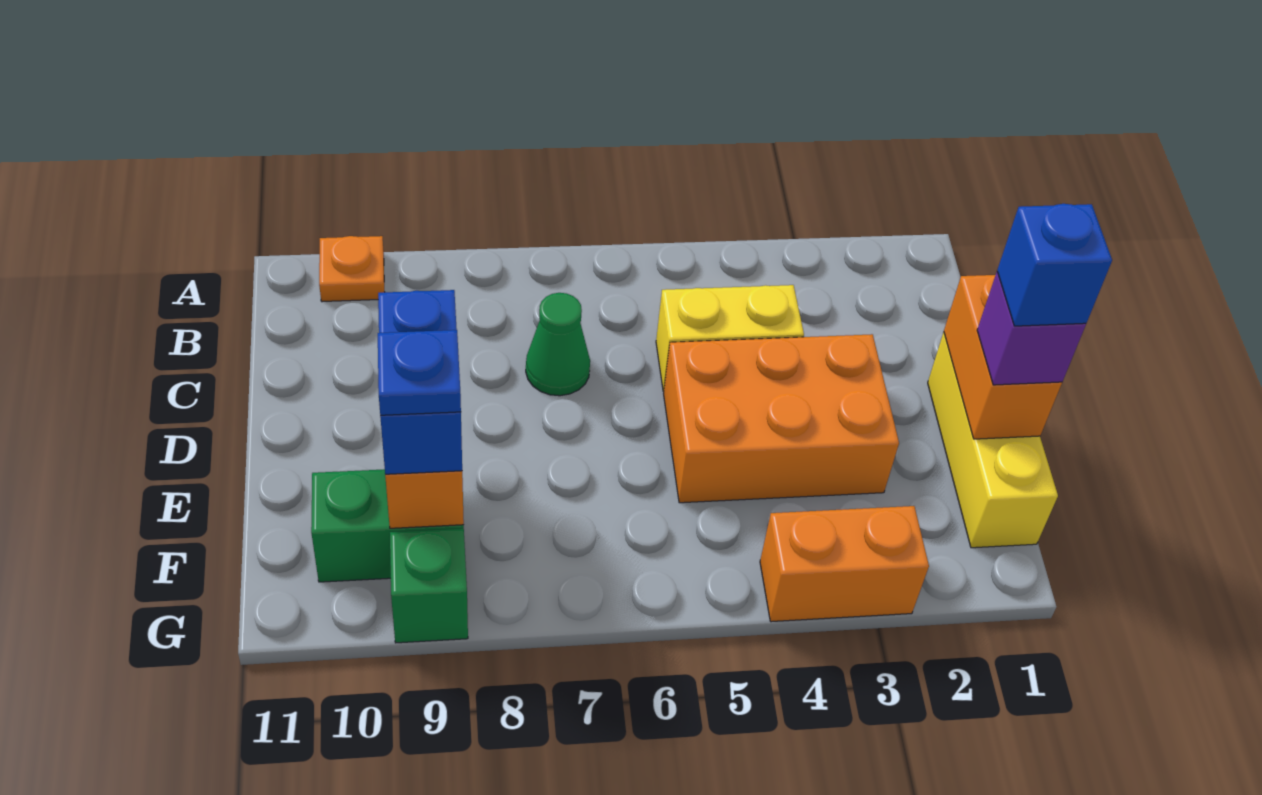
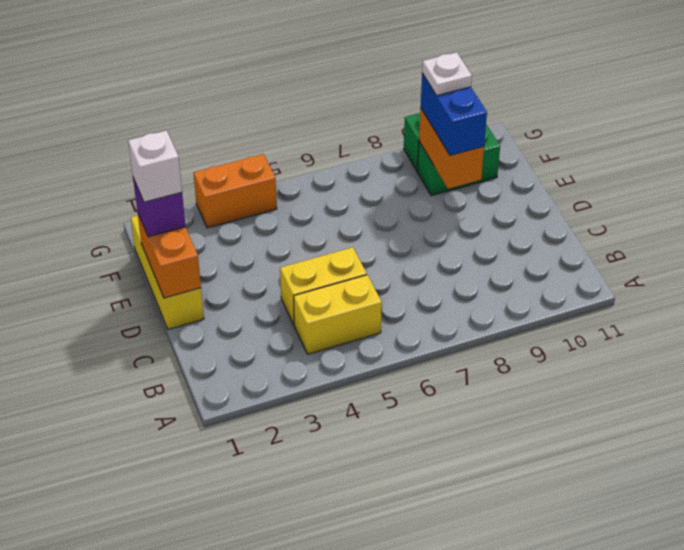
orange 1x1 plate [319,236,384,302] -> none
none -> yellow 1x2 brick [294,275,382,354]
green 1x1 cone [526,293,590,396] -> none
orange 2x3 brick [664,334,899,503] -> none
blue 1x1 brick [997,204,1112,326] -> white 1x1 brick [128,131,182,202]
blue 1x1 plate [378,330,461,415] -> white 1x1 plate [422,52,472,95]

